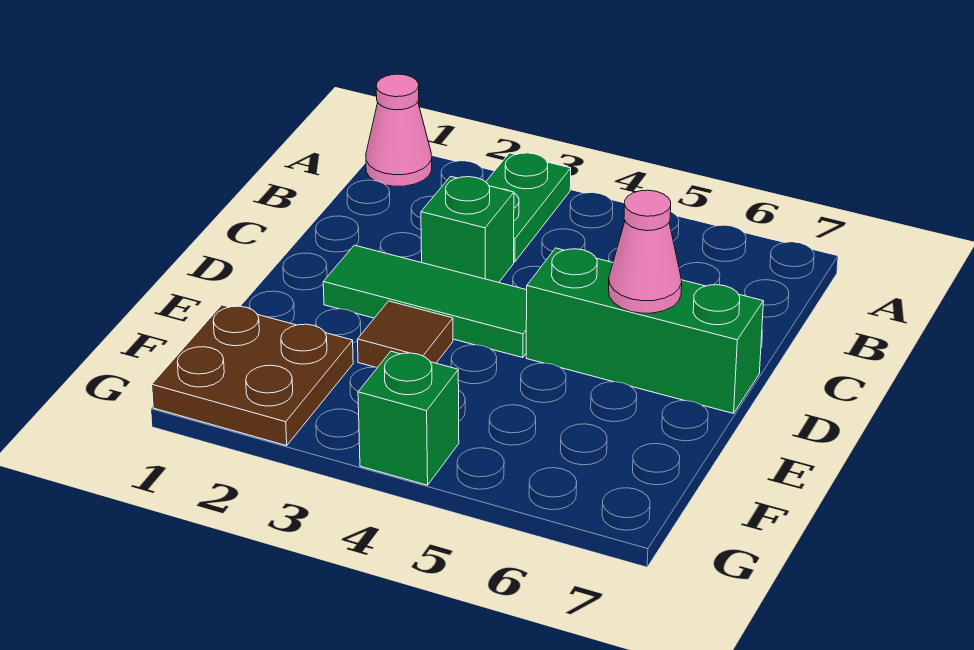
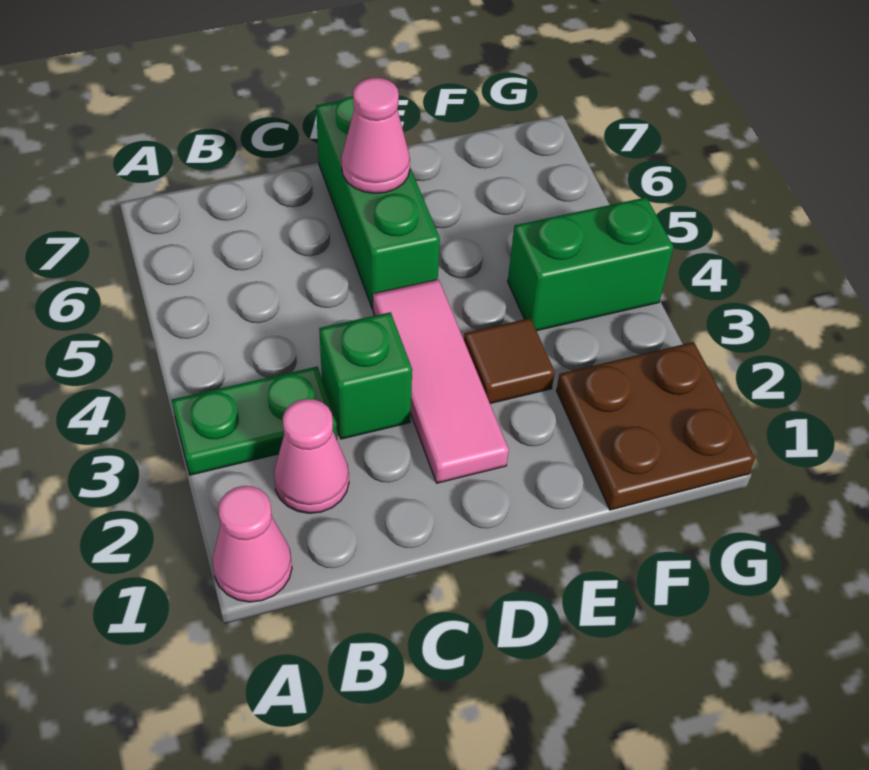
none -> pink 1x1 cone [274,399,349,513]
green 1x3 tile [323,245,527,358] -> pink 1x3 tile [373,280,509,483]
green 1x1 brick [358,351,459,485] -> green 1x2 brick [508,197,673,331]

